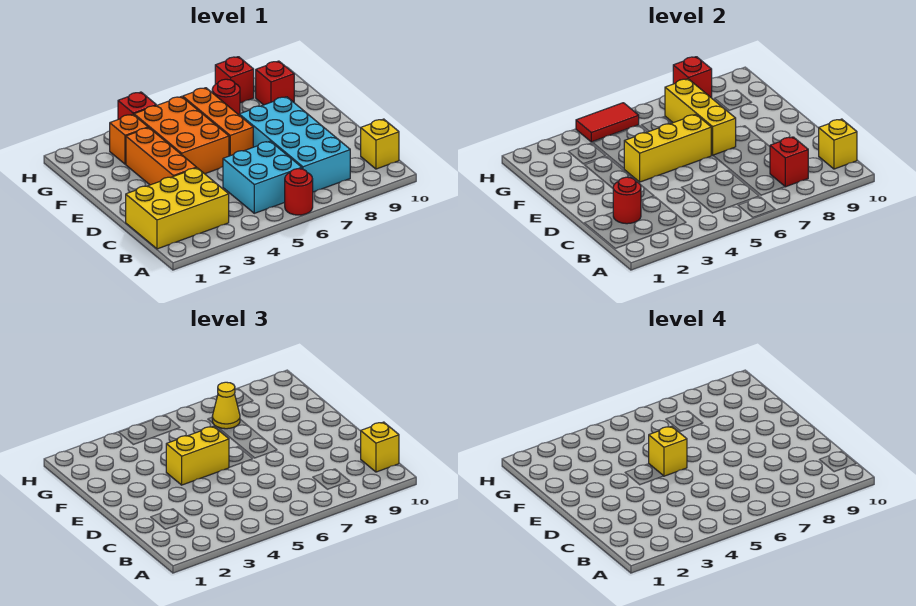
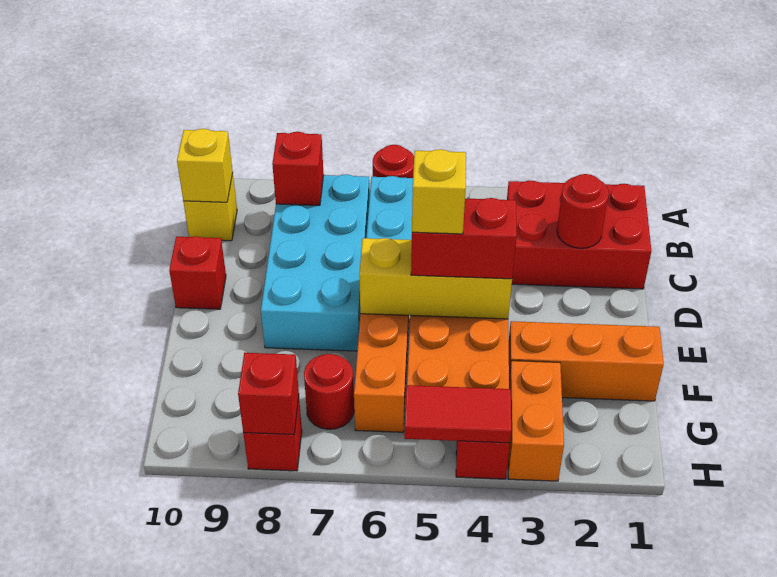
yellow 2x3 brick [126,168,229,249] -> red 2x3 brick [507,181,651,289]
yellow 1x1 brick [361,422,399,472] -> none
orange 1x3 brick [126,128,197,185] -> orange 1x3 brick turned to [509,321,664,401]
yellow 1x2 brick [166,426,229,485] -> red 1x2 brick [411,198,517,279]
yellow 1x3 brick [665,79,736,155] -> none
orange 1x1 brick [110,114,148,164] -> orange 1x2 brick [508,361,564,481]
yellow 1x1 cone [212,382,240,429] -> none
red 1x1 brick [256,61,294,105] -> red 1x1 brick moved to [169,236,226,309]

